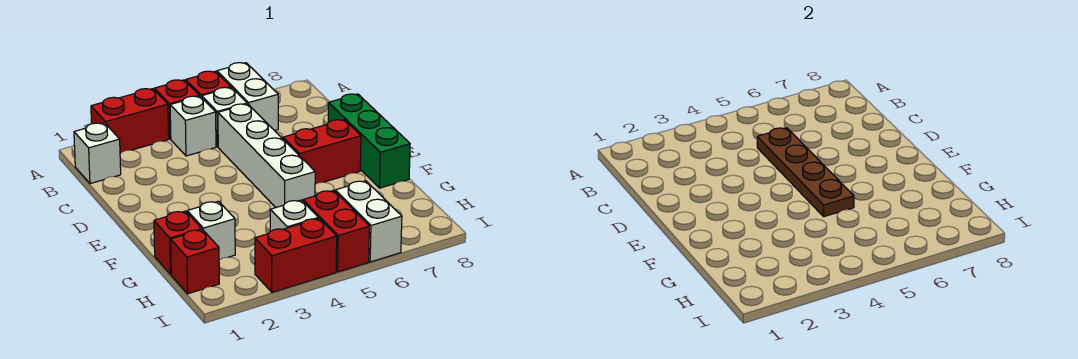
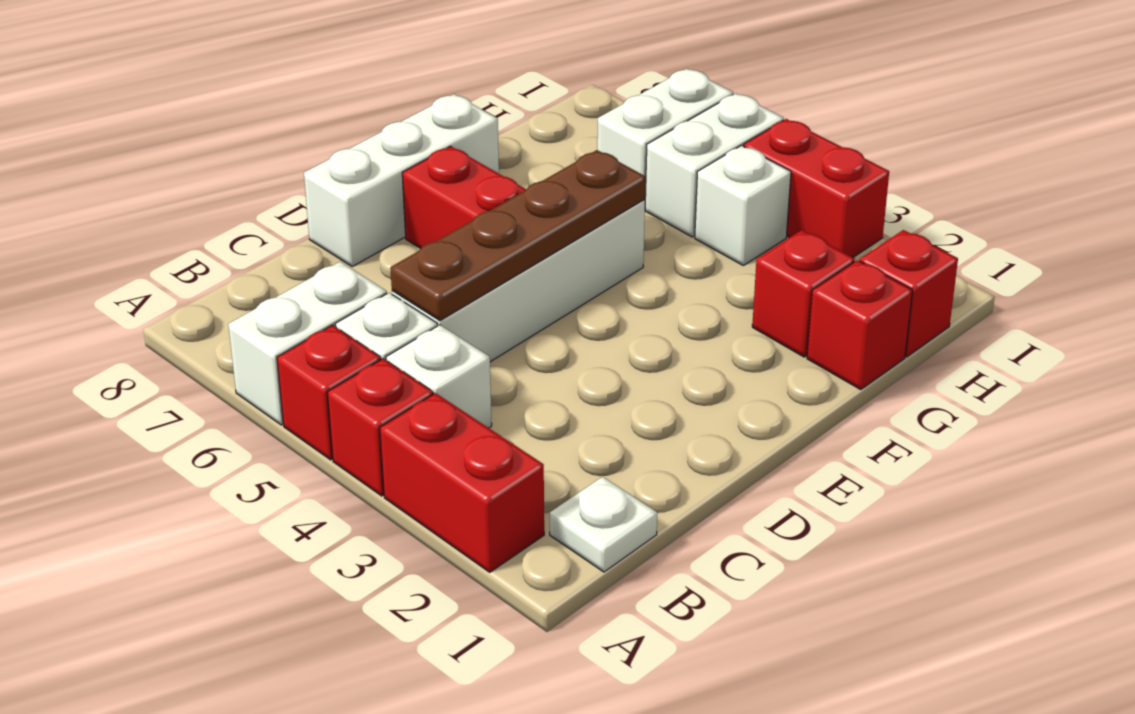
white 1x1 brick [74,123,121,184] -> white 1x1 plate [550,477,657,572]
green 1x3 brick [328,94,410,188] -> white 1x3 brick [304,94,499,266]
white 1x1 brick [187,201,235,260] -> red 1x1 brick [752,230,855,357]
red 1x2 brick [303,190,369,272] -> white 1x2 brick [645,93,784,237]

